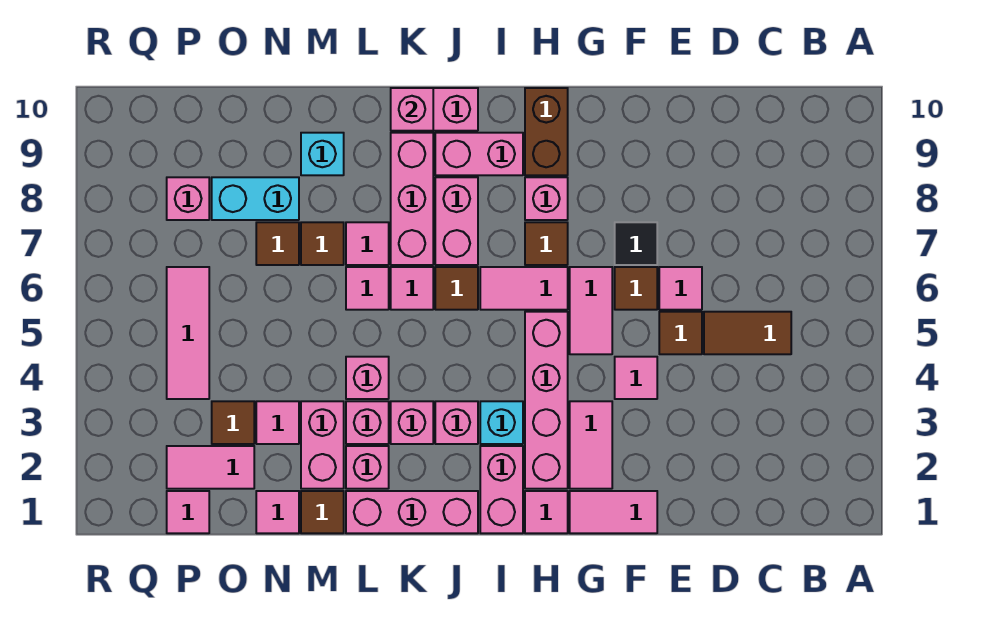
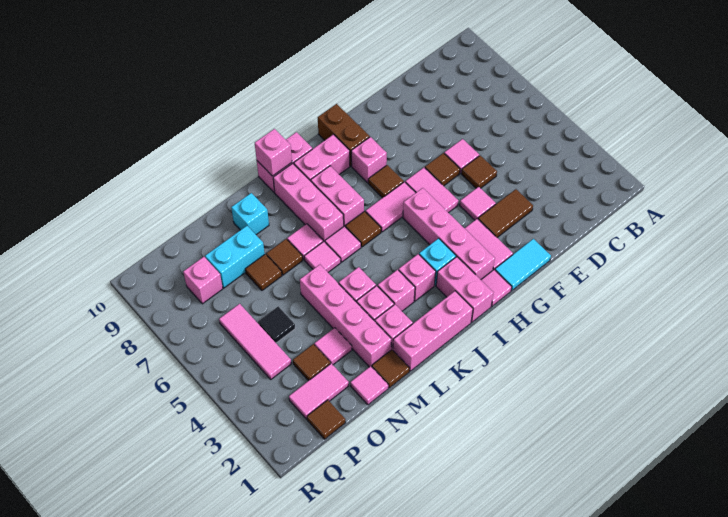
brown 1x2 tile [704,312,791,354] -> brown 1x2 tile moved to [478,189,533,237]
pink 1x2 tile [570,491,657,533] -> cyan 1x2 tile [495,239,551,291]
black 1x1 tile [615,222,657,265] -> black 1x1 tile moved to [258,306,295,343]
pink 1x2 brick [301,401,344,489] -> pink 1x4 brick [300,265,391,367]
pink 1x1 tile [167,491,209,533] -> brown 1x1 tile [307,400,345,439]

